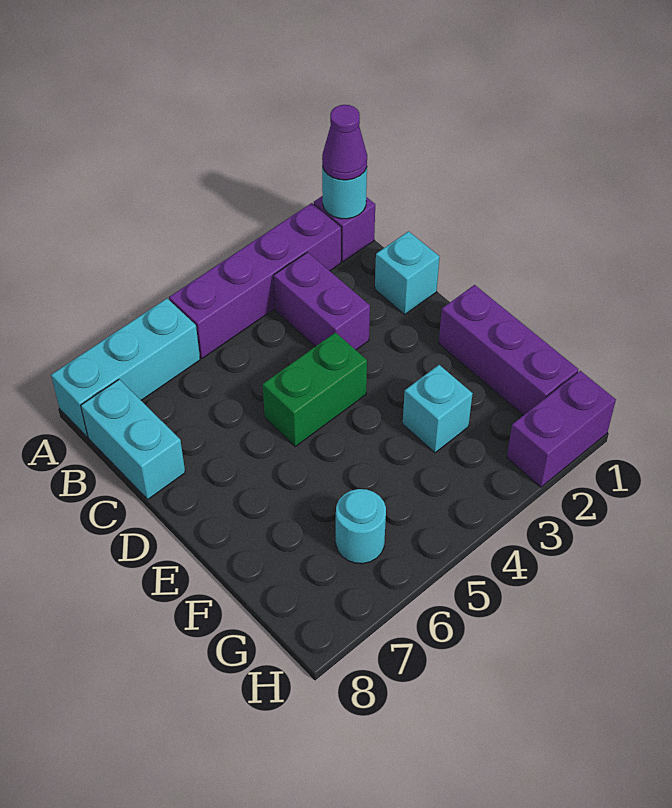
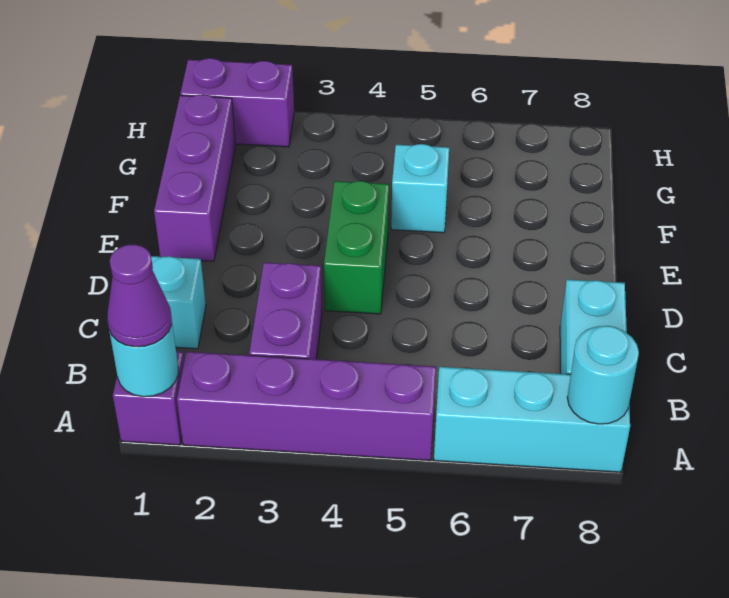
green 1x2 brick [263,332,367,446] -> green 1x2 brick turned to [324,181,389,314]
cyan 1x1 brick [403,365,473,453] -> cyan 1x1 brick moved to [391,144,449,233]
cyan 1x1 round brick [336,489,386,564] -> cyan 1x1 round brick moved to [567,326,639,424]

